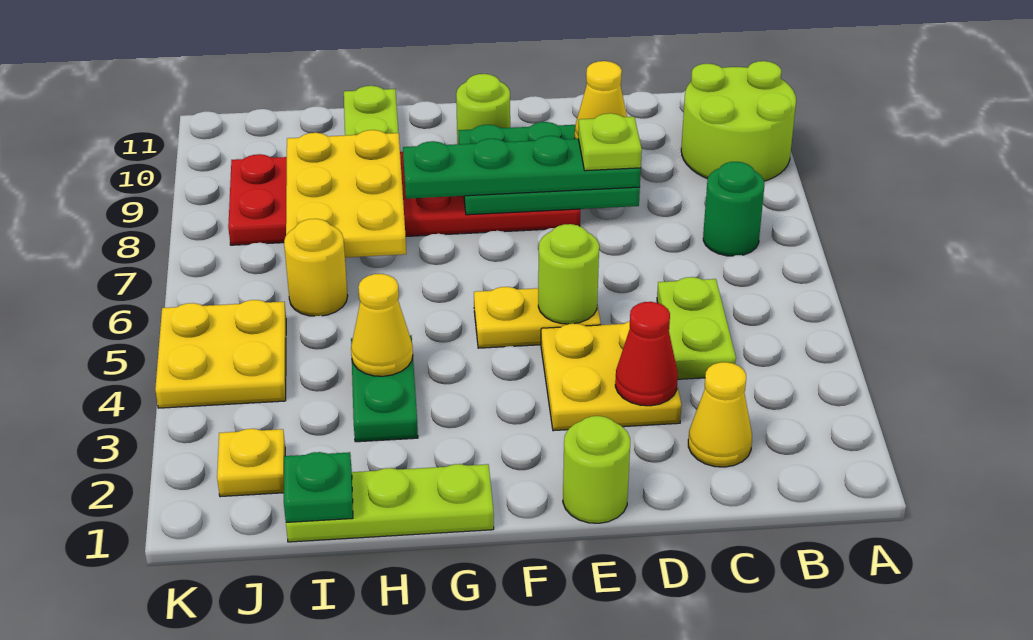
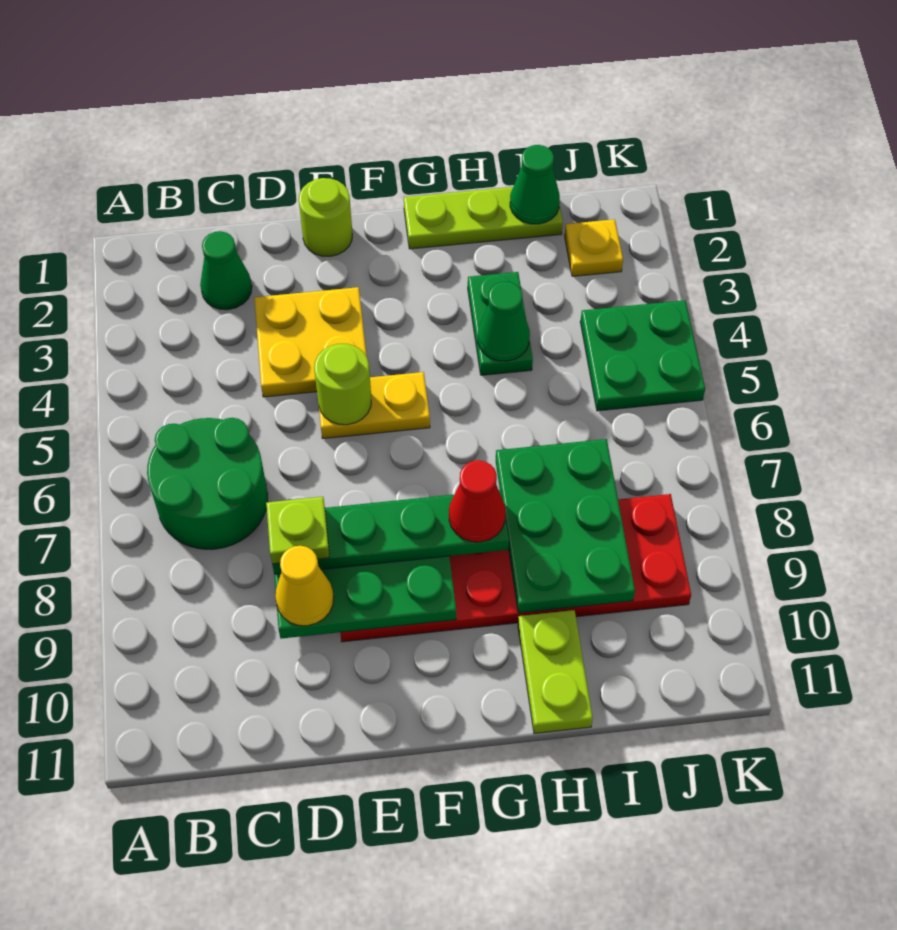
lime 2x2 round brick [681,61,796,181] -> none
green 1x1 round brick [703,162,764,256] -> green 2x2 round brick [147,418,268,549]
yellow 1x1 cone [688,362,752,467] -> green 1x1 cone [200,231,252,310]
lime 1x2 plate [657,277,736,379] -> none
red 1x1 cone [615,302,678,406] -> red 1x1 cone moved to [449,460,505,542]
lime 1x1 round brick [456,74,510,144] -> none
yellow 1x1 cone [351,274,413,376] -> green 1x1 cone [478,282,530,361]
yellow 2x3 plate [286,130,406,257] -> green 2x3 plate [496,439,635,613]
green 1x1 plate [284,452,353,522] -> green 1x1 cone [510,145,560,224]
yellow 1x1 round brick [284,219,348,316] -> none
yellow 2x2 plate [155,300,286,408] -> green 2x2 plate [580,300,705,411]

